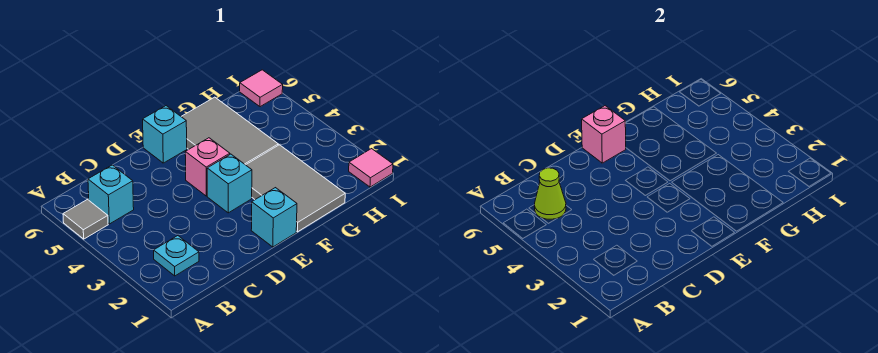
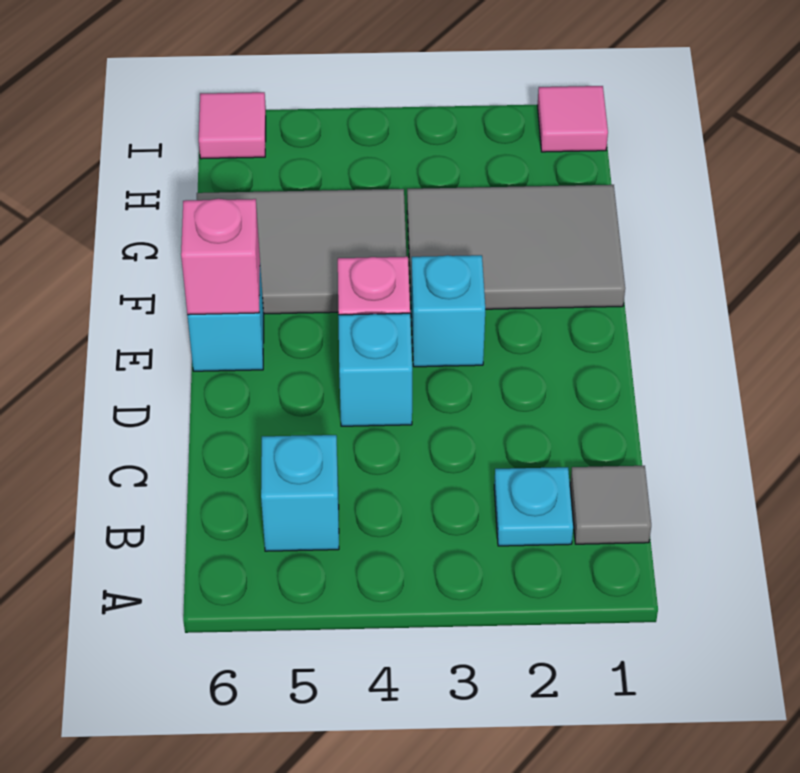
grey 1x1 tile [63,200,108,239] -> grey 1x1 tile moved to [570,466,651,544]
lime 1x1 cone [534,168,566,219] -> none
cyan 1x1 brick [251,188,297,247] -> cyan 1x1 brick moved to [338,313,412,426]

